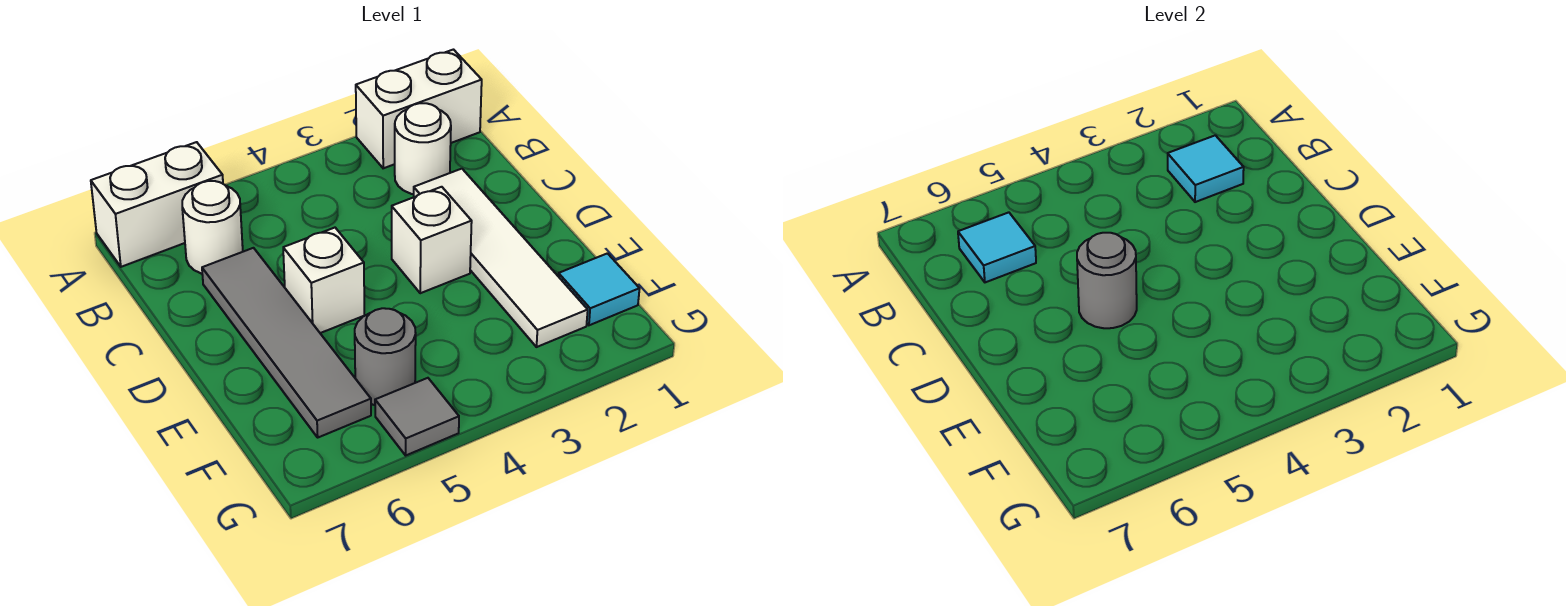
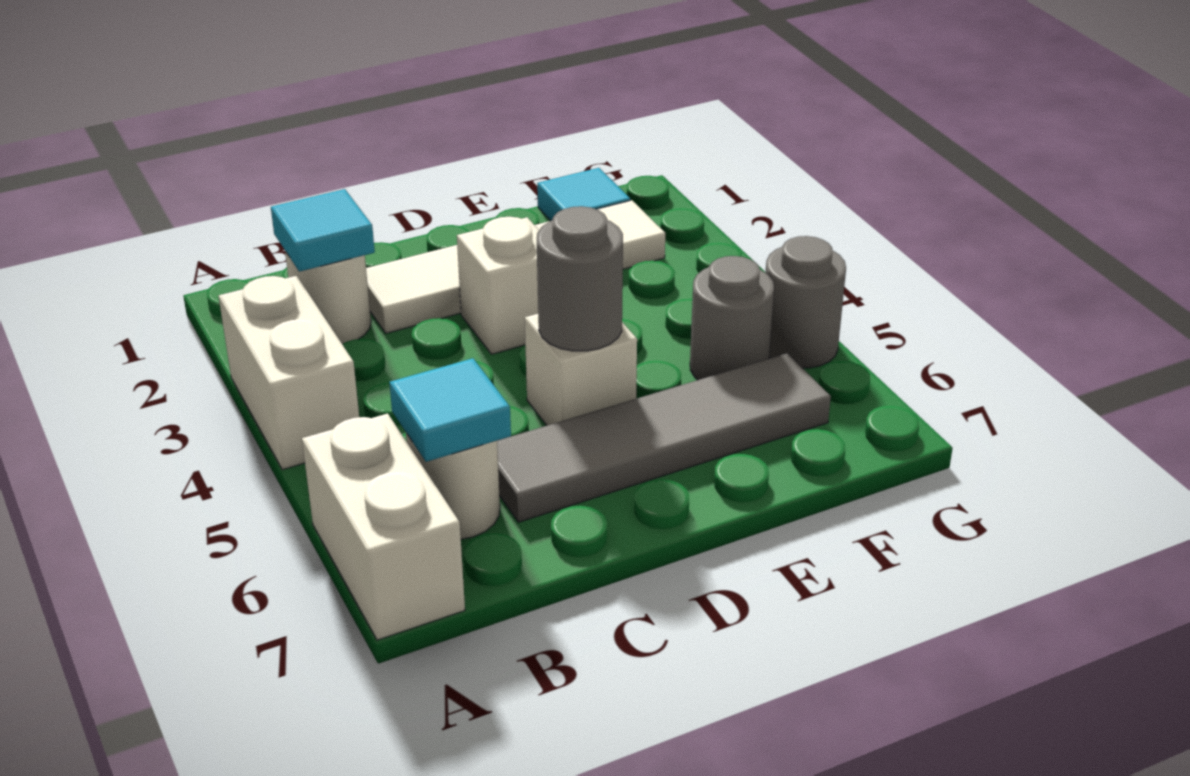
white 1x2 brick [356,50,482,168] -> white 1x2 brick moved to [219,276,359,470]
grey 1x1 tile [375,378,459,455] -> grey 1x1 round brick [765,236,846,368]

